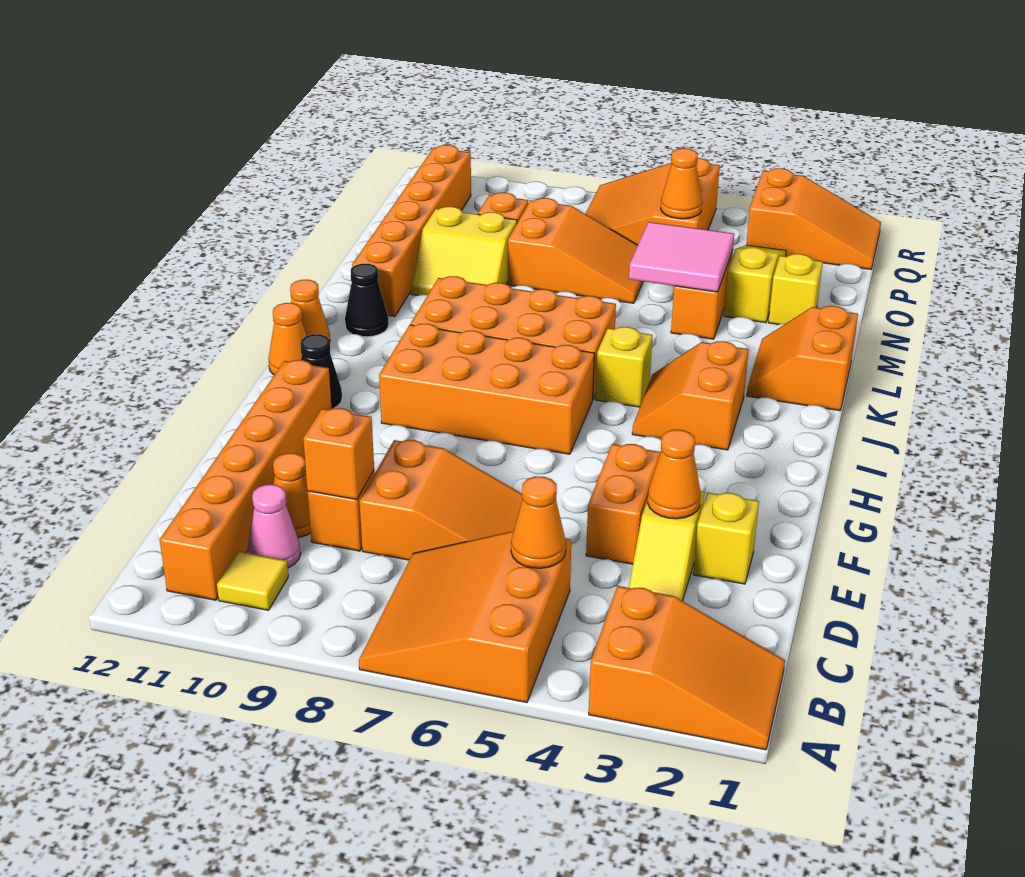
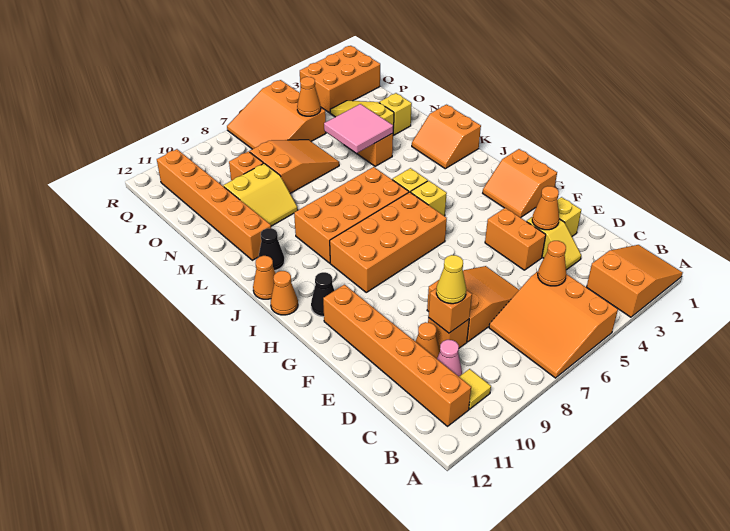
none -> yellow 1x1 cone [436,255,466,304]
orange 2x2 slope [632,341,749,450] -> orange 2x2 slope moved to [483,149,557,218]
none -> yellow 1x1 brick [411,181,447,216]
orange 2x3 slope [746,168,881,269] -> orange 2x3 brick [300,46,380,113]

